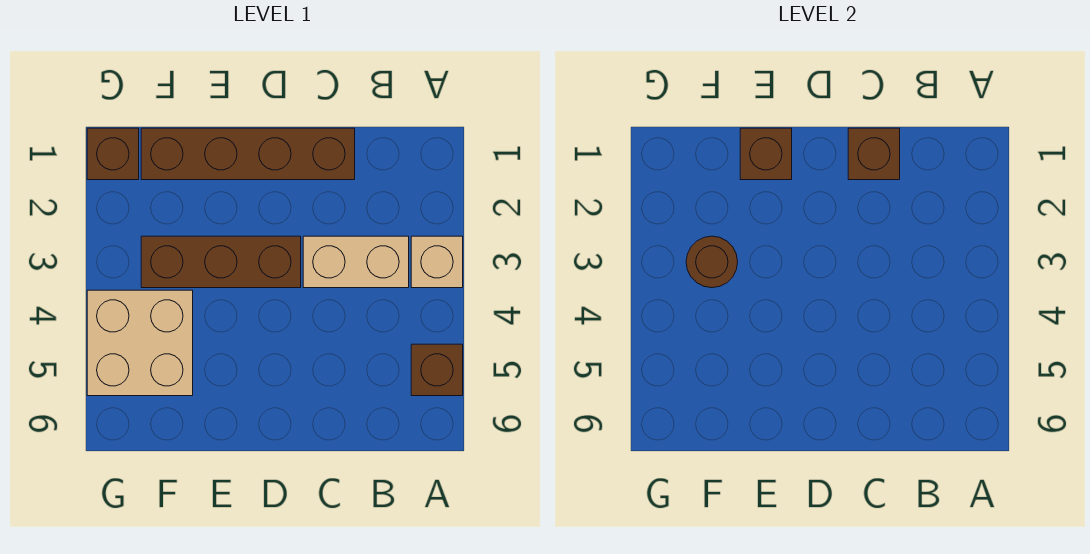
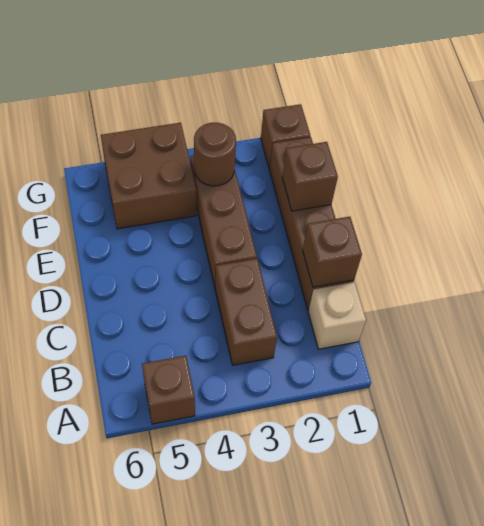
tan 1x1 brick [411,236,463,288] -> tan 1x1 brick moved to [308,282,366,349]
tan 1x2 brick [303,236,409,288] -> brown 1x2 brick [215,258,277,365]
tan 2x2 brick [87,290,193,396] -> brown 2x2 brick [101,123,196,229]

